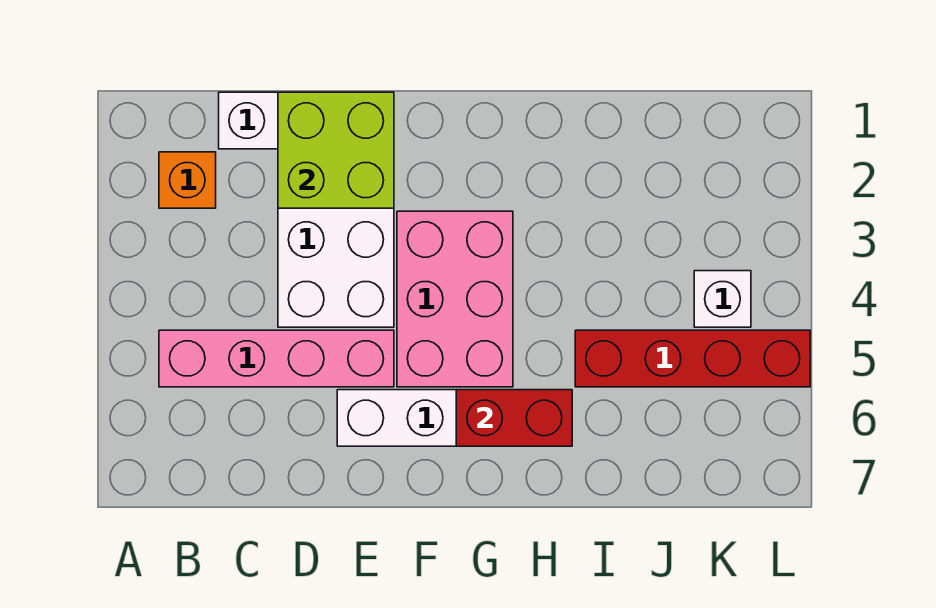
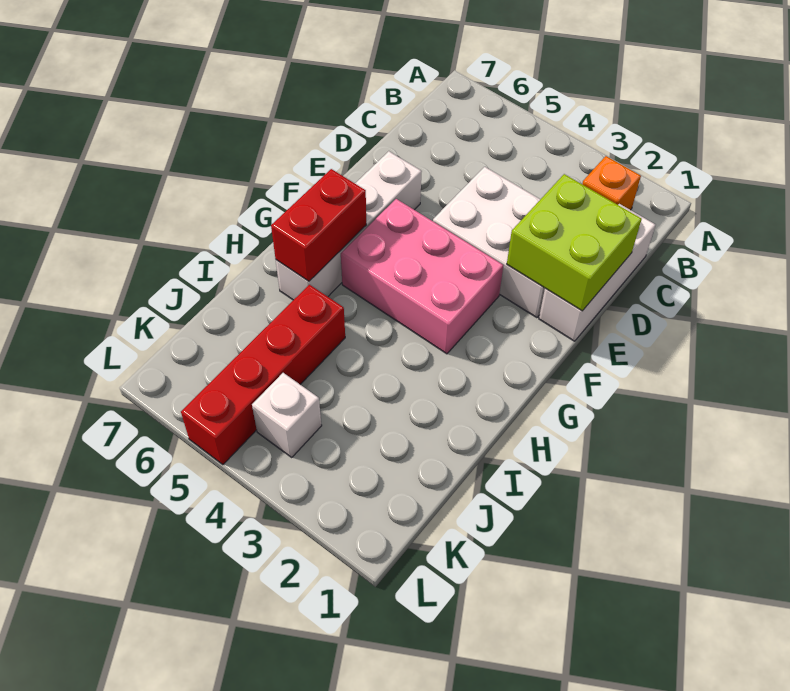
pink 1x4 brick [159,330,394,387] -> none

